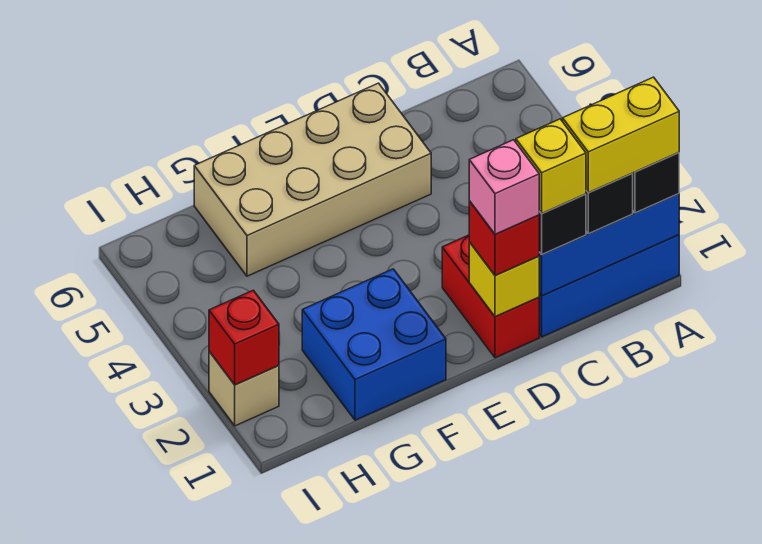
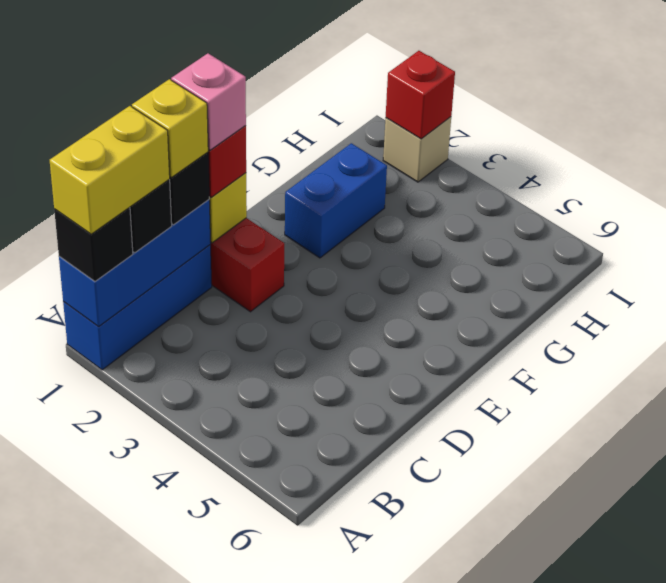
tan 2x4 brick [194,83,431,276] -> none
blue 2x2 brick [302,269,446,420] -> blue 1x2 brick [285,143,387,258]

